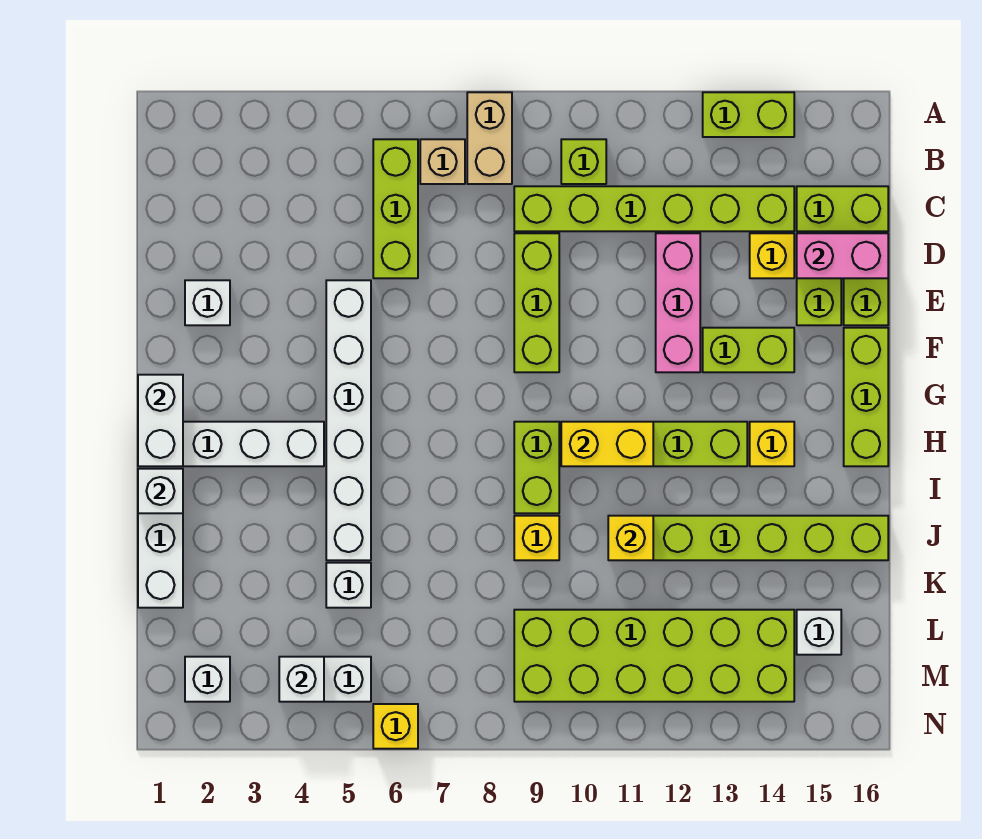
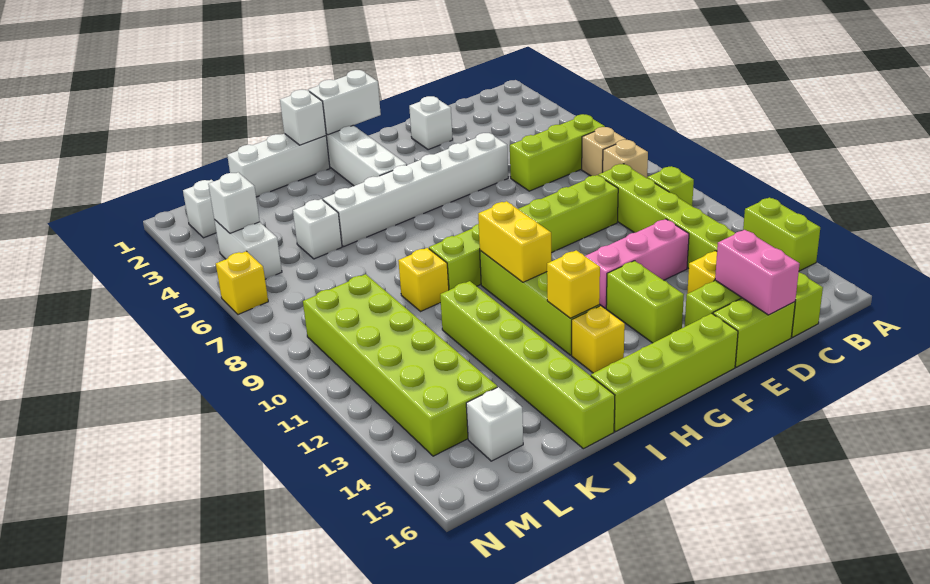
tan 1x2 brick [467,92,512,184] -> tan 1x1 brick [603,140,648,178]
lime 1x3 brick [844,328,888,466] -> lime 1x4 brick [591,313,738,432]
yellow 1x1 brick [608,516,653,560] -> yellow 1x1 brick moved to [547,250,600,318]

